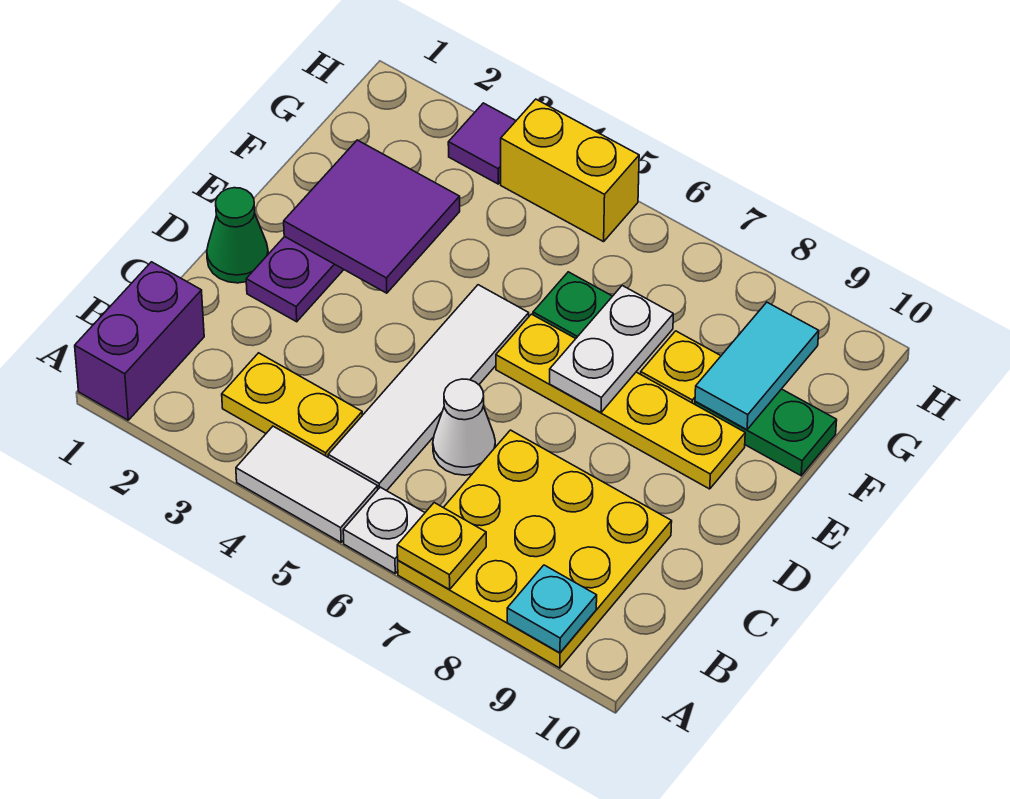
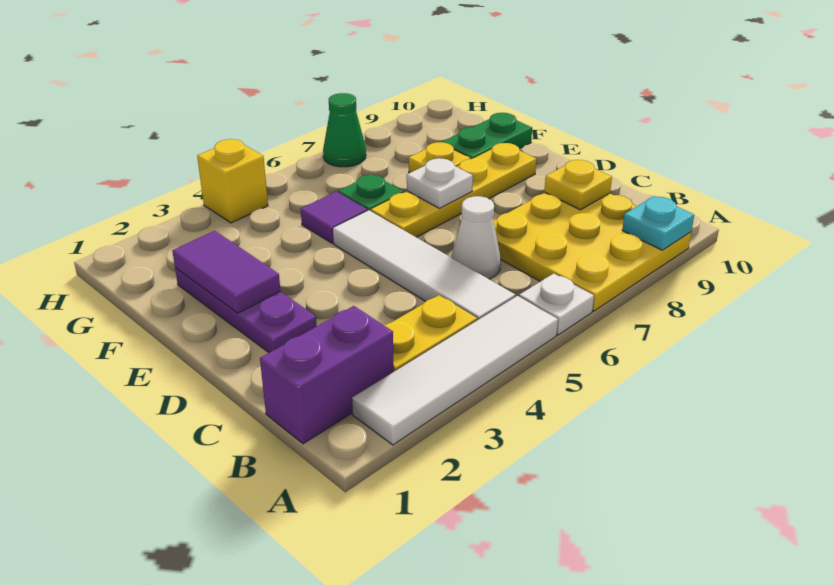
purple 1x2 brick [75,262,204,420] -> purple 1x2 brick turned to [260,306,394,444]
white 1x2 tile [236,426,378,542] -> white 1x4 tile [352,296,558,445]
yellow 1x1 plate [397,503,486,590] -> yellow 1x1 plate moved to [544,160,612,210]
green 1x1 cone [207,188,268,283] -> green 1x1 cone moved to [323,93,366,167]
purple 2x2 tile [284,140,460,293] -> purple 1x2 tile [172,231,280,313]
white 1x2 plate [550,286,673,412] -> white 1x1 plate [407,158,473,208]
cyan 1x2 tile [695,302,819,430] -> none
purple 1x1 tile [448,103,516,184] -> purple 1x1 tile moved to [301,192,367,243]
yellow 1x2 brick [501,99,639,242] -> yellow 1x1 brick [197,139,268,223]

